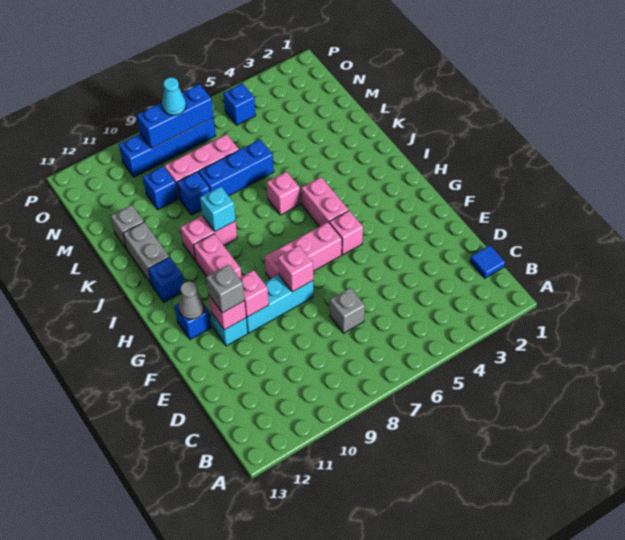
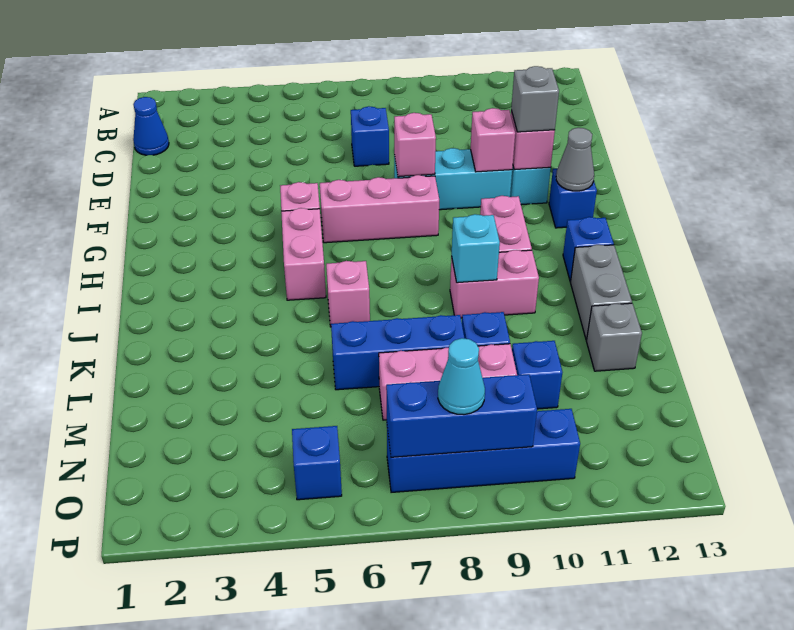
blue 1x1 tile [470,245,505,278] -> blue 1x1 cone [133,97,169,155]
grey 1x1 brick [330,288,365,333] -> blue 1x1 brick [351,106,389,166]

